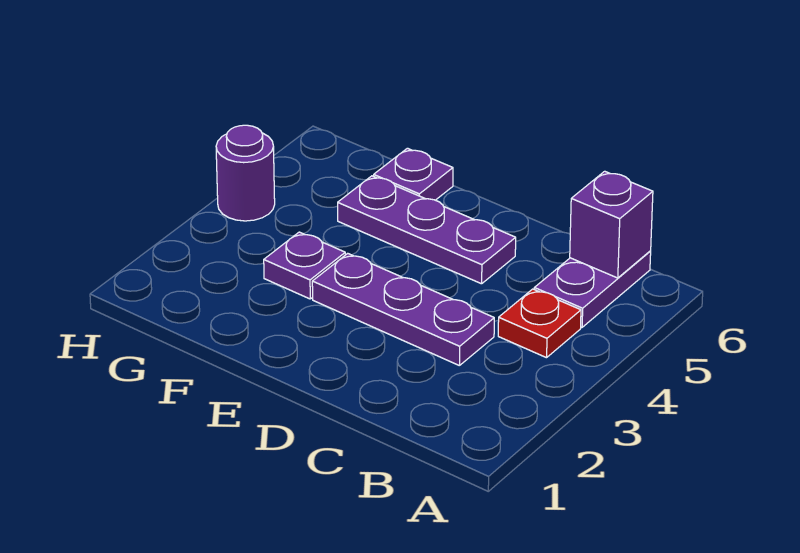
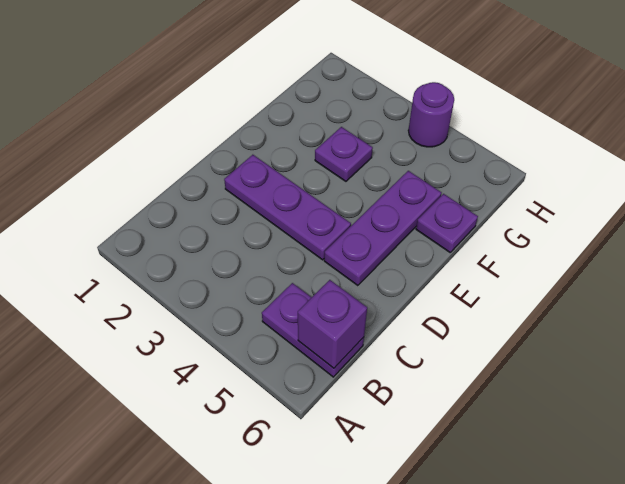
red 1x1 plate [498,289,581,358] -> none
purple 1x3 plate [312,253,494,365] -> purple 1x3 plate turned to [224,155,351,260]

